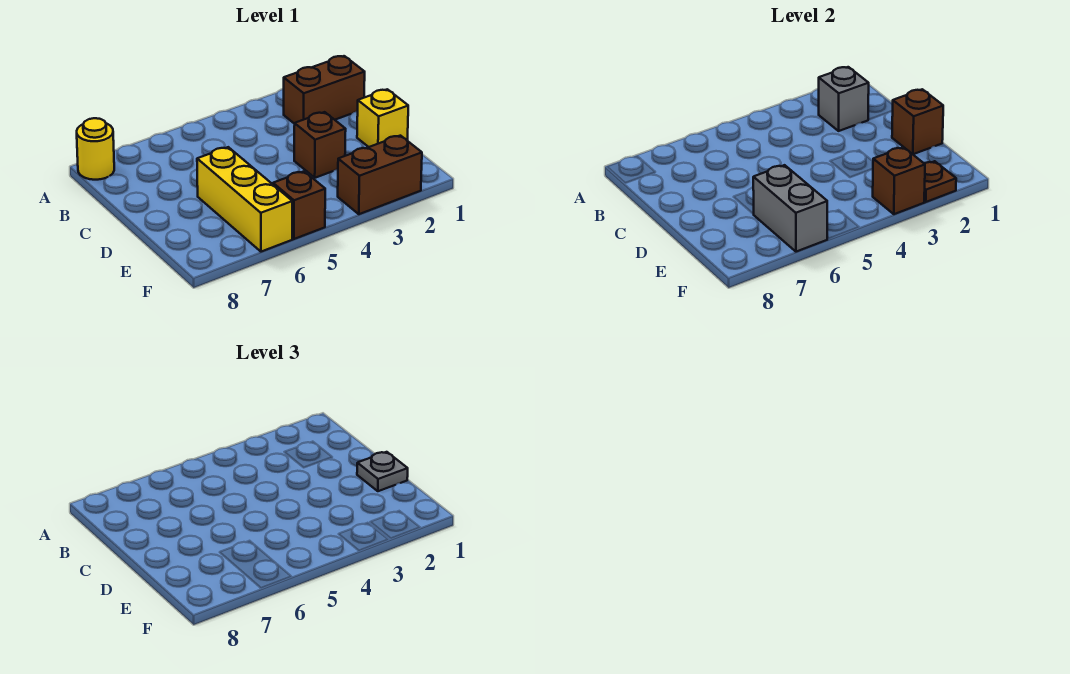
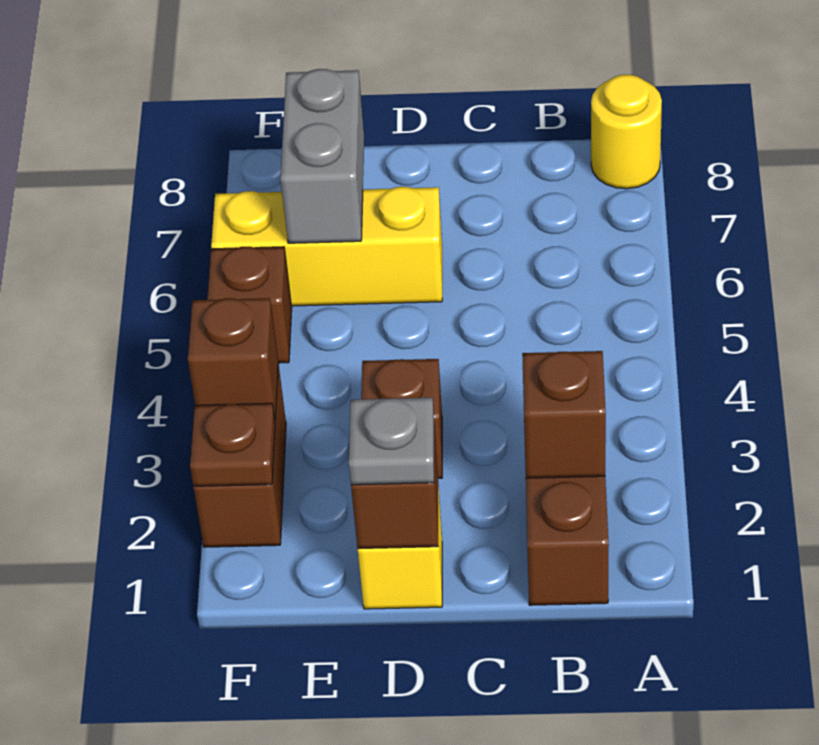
grey 1x1 brick [819,67,869,131] -> brown 1x1 brick [522,351,606,478]
grey 1x2 brick [753,165,827,252] -> grey 1x2 brick turned to [281,69,364,243]

